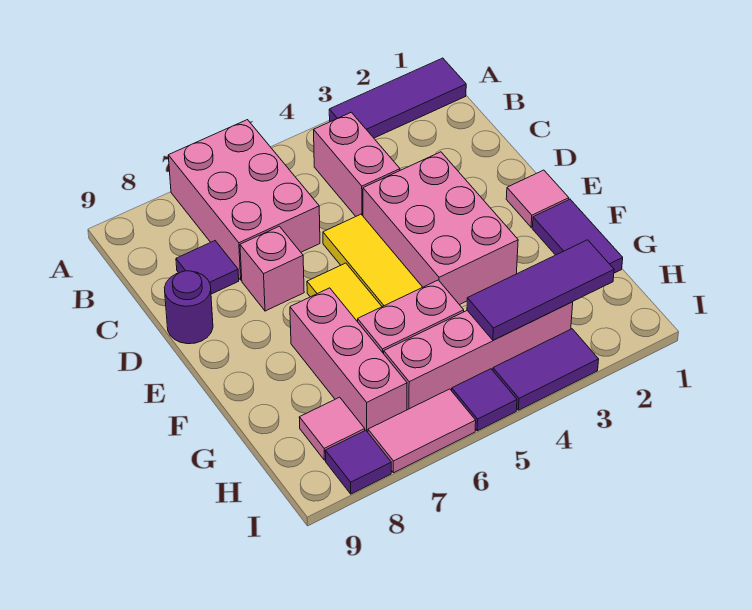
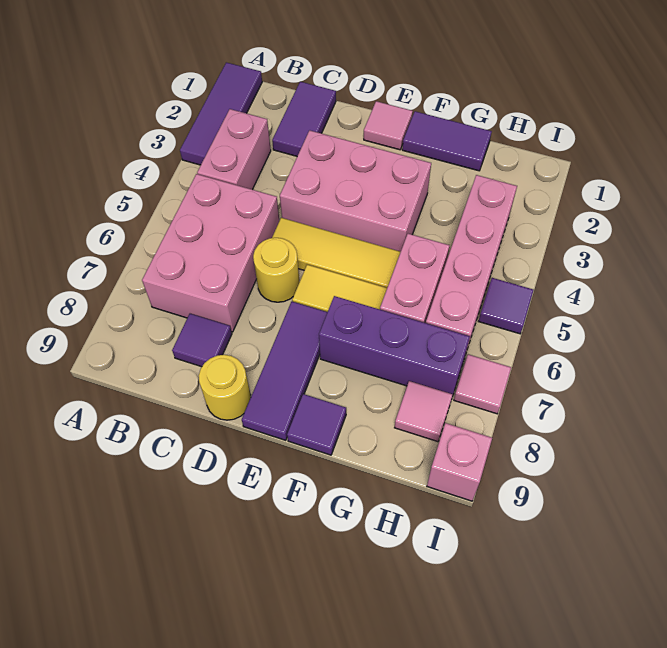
pink 2x3 brick [168,120,320,280] -> pink 2x3 brick turned to [142,174,279,332]
pink 1x2 brick [314,112,400,216] -> pink 1x2 brick turned to [197,109,271,190]
none -> yellow 1x1 round brick [253,238,299,302]
pink 1x1 brick [240,226,304,311] -> pink 1x1 brick moved to [427,423,492,501]
purple 1x1 round brick [164,271,213,344] -> yellow 1x1 round brick [199,355,251,420]
pink 1x3 brick [290,288,407,432] -> purple 1x3 brick [319,296,470,394]
purple 1x3 tile [467,240,614,340] -> purple 1x3 tile moved to [242,302,327,440]
purple 1x2 tile [493,329,599,410] -> purple 1x2 tile moved to [272,82,336,156]
pink 1x2 tile [368,389,476,473] -> pink 1x1 tile [454,354,511,414]
purple 1x1 tile [325,430,391,494] -> purple 1x1 tile moved to [287,394,346,455]

